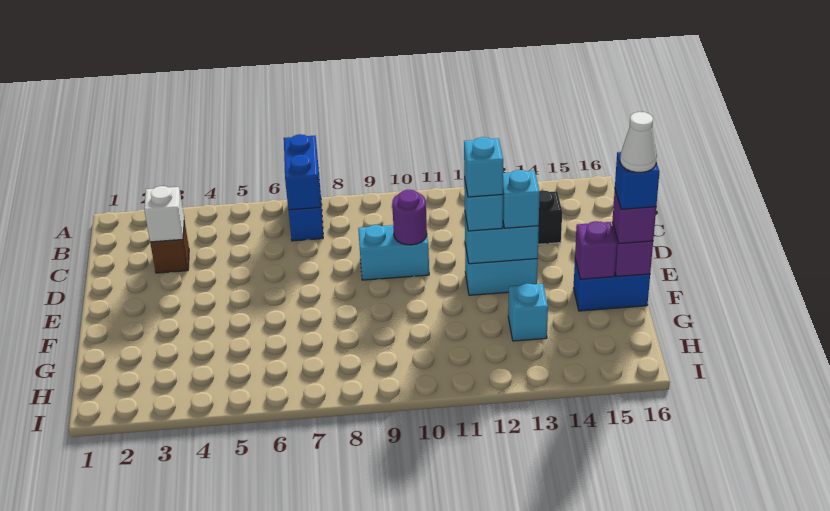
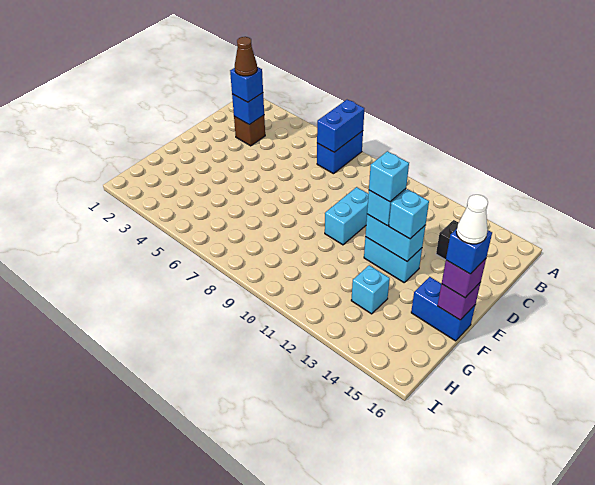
white 1x1 brick [144,186,184,242] -> blue 1x1 brick [232,93,264,125]
none -> blue 1x1 brick [230,67,263,102]
none -> brown 1x1 cone [235,37,257,76]
cyan 1x2 brick [358,225,429,280] -> cyan 1x2 brick turned to [325,187,368,245]
purple 1x1 round brick [392,190,427,245] -> none
purple 1x1 brick [575,221,617,279] -> none

